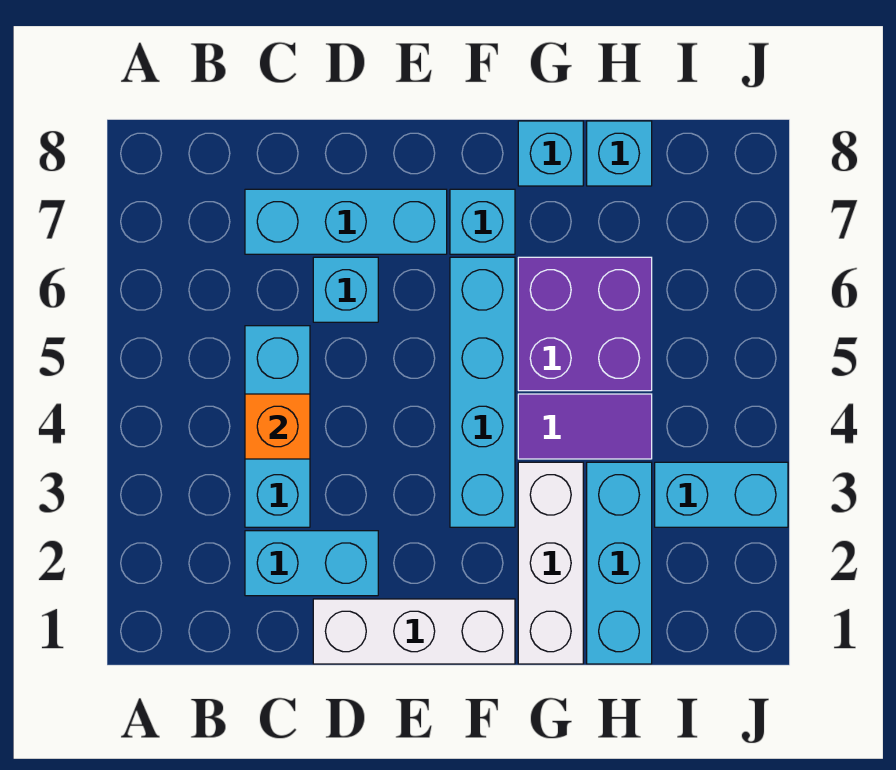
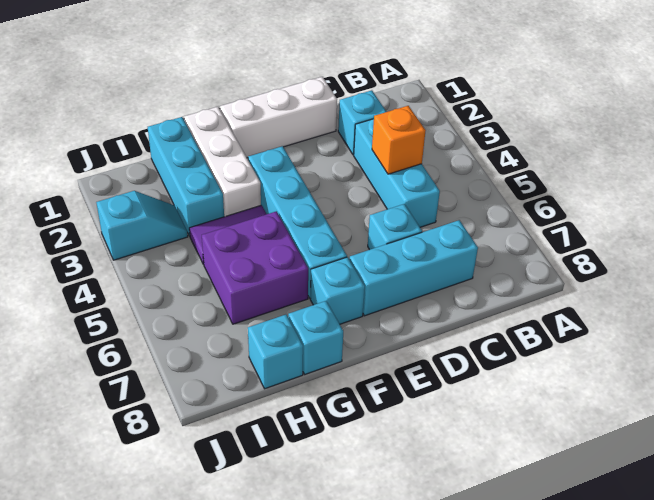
cyan 1x2 brick [245,531,378,596] -> cyan 1x1 brick [338,90,386,155]
cyan 1x2 brick [655,462,788,527] -> cyan 1x2 slope [96,191,188,260]

